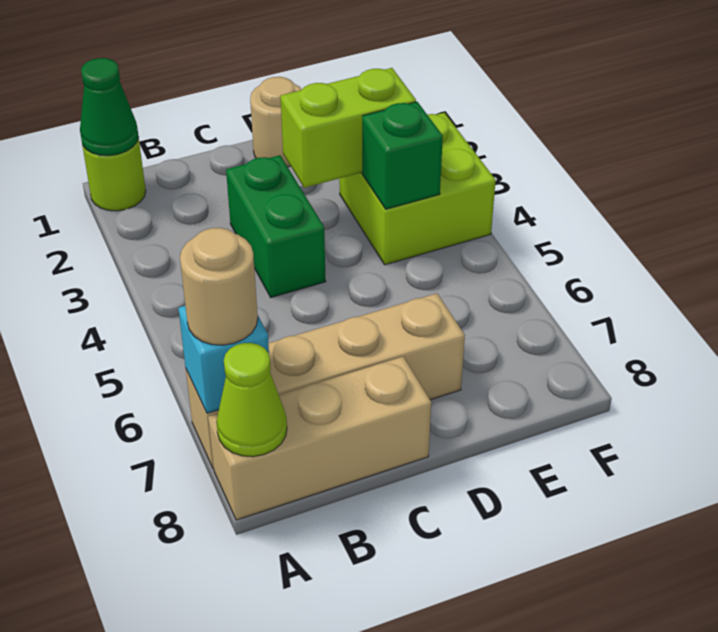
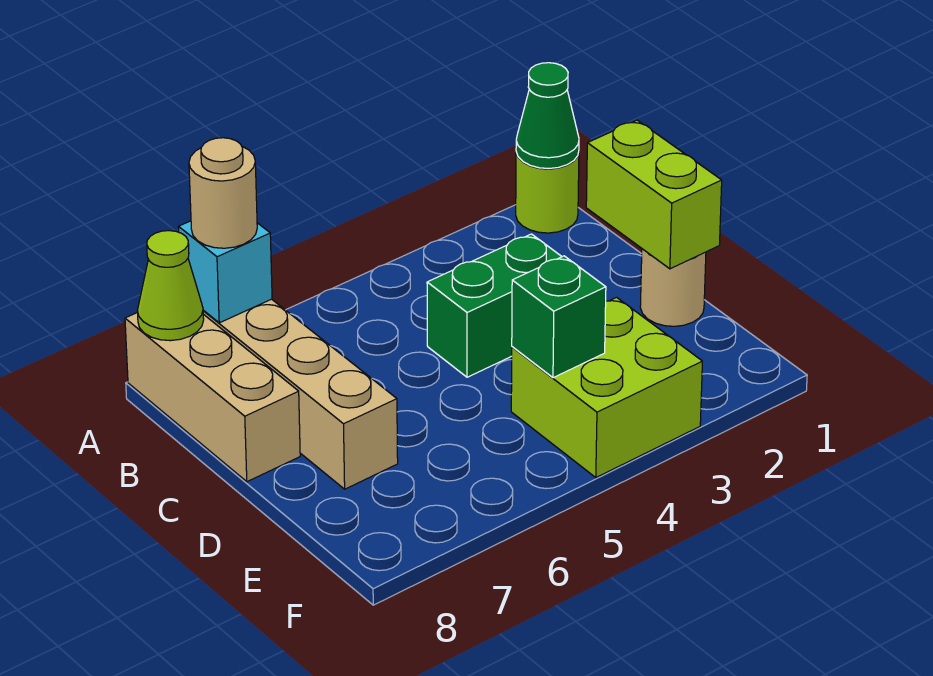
lime 1x2 brick [280,68,416,188] -> lime 1x2 brick moved to [586,120,722,269]

